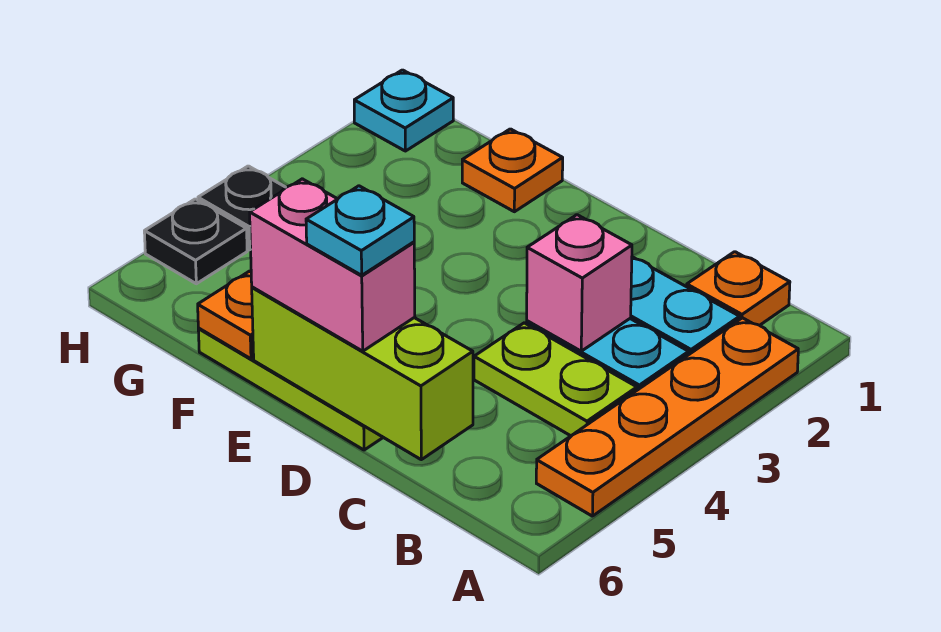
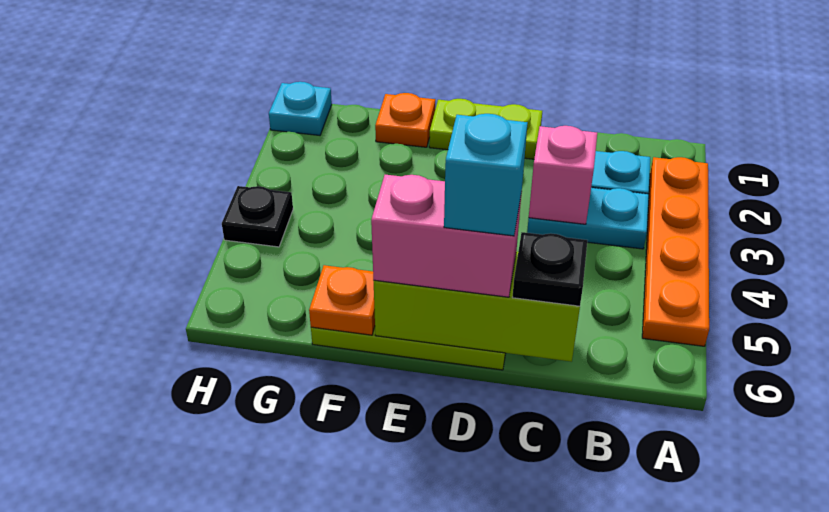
orange 1x1 plate [687,252,790,325] -> none
lime 1x2 plate [474,323,637,436] -> lime 1x2 plate moved to [429,99,542,159]
cyan 1x1 plate [306,186,414,275] -> cyan 1x1 brick [444,114,527,236]
black 1x1 plate [144,199,247,284] -> black 1x1 plate moved to [512,232,588,306]

